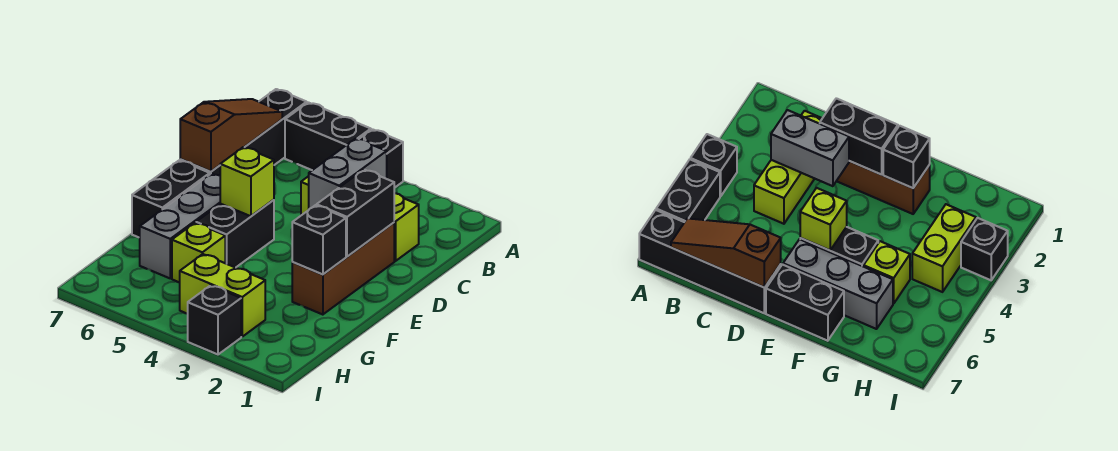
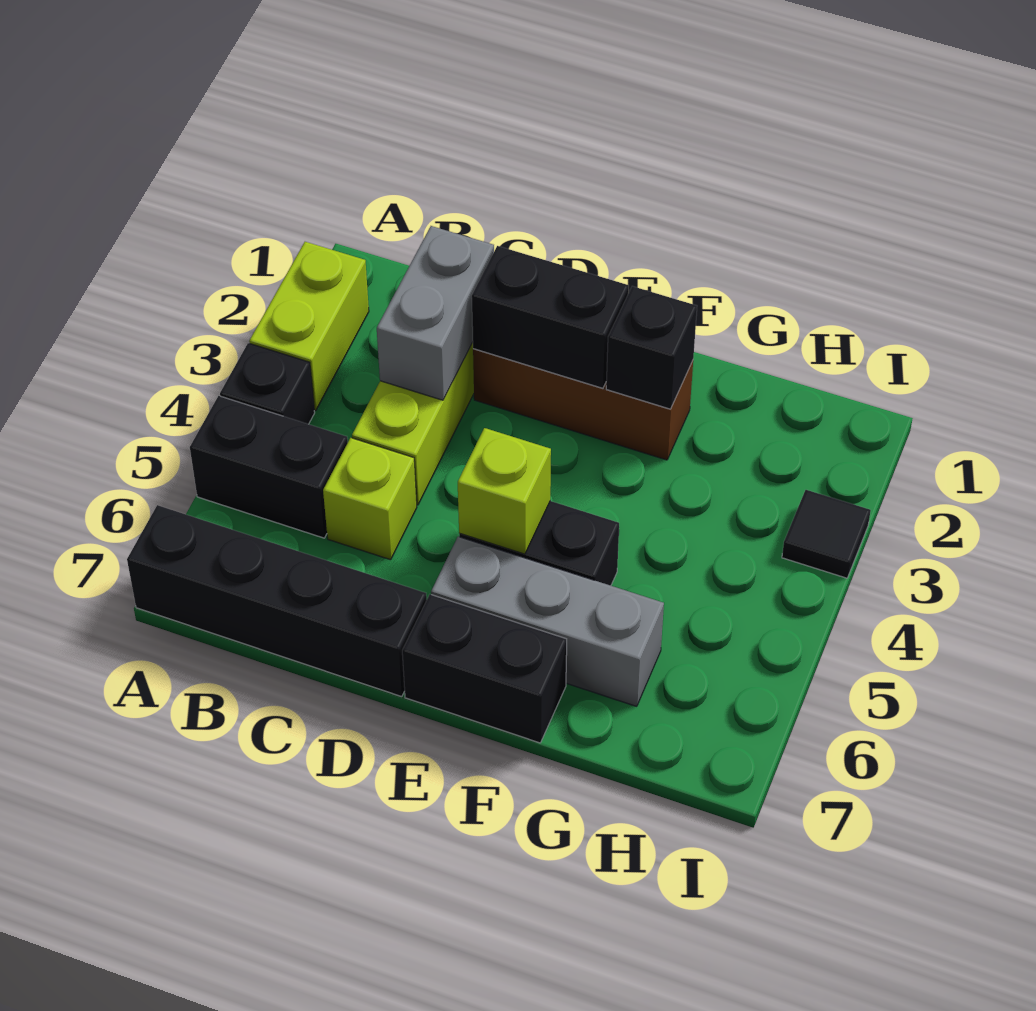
black 1x2 brick [285,102,371,170] -> black 1x2 brick turned to [190,396,348,538]
brown 1x3 slope [180,99,282,171] -> none
grey 1x2 brick [309,138,387,209] -> grey 1x2 brick turned to [377,226,494,400]
lime 1x1 brick [172,223,225,283] -> lime 1x1 brick moved to [323,438,417,560]
lime 1x2 brick [180,254,265,337] -> lime 1x2 brick moved to [249,242,369,411]
black 1x1 brick [188,285,241,354] -> black 1x1 tile [782,490,871,578]

